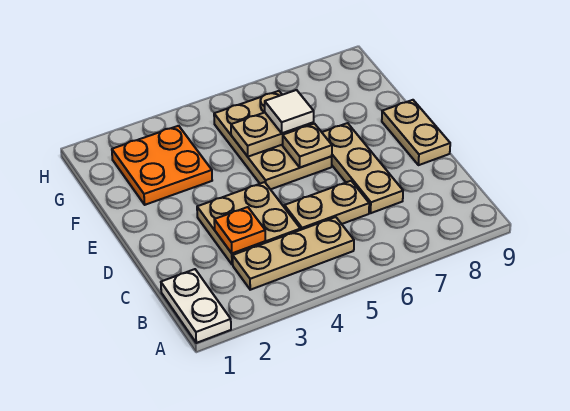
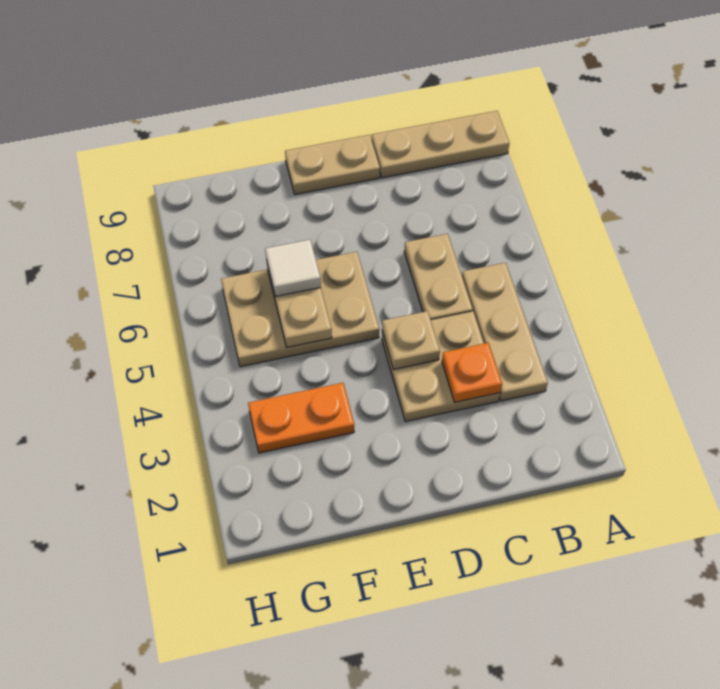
white 1x2 plate [161,269,231,343] -> none
tan 1x3 plate [322,123,403,213] -> tan 1x3 plate moved to [372,111,509,178]
tan 1x1 plate [283,124,332,167] -> tan 1x1 plate moved to [382,311,440,370]
orange 2x2 plate [112,126,212,205] -> orange 1x2 plate [248,383,354,453]

